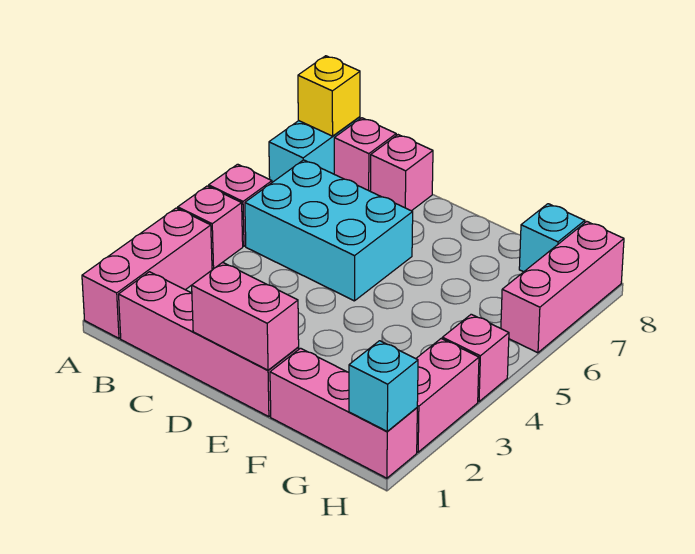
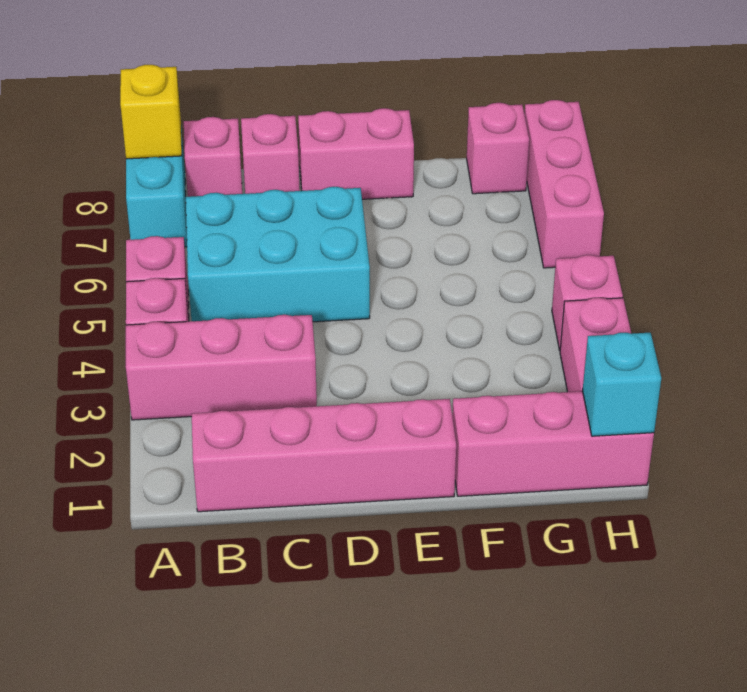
pink 1x3 brick [82,208,212,338] -> pink 1x3 brick turned to [126,315,317,420]
pink 1x2 brick [192,262,299,370] -> pink 1x2 brick moved to [298,108,414,199]
cyan 1x1 brick [519,204,585,272] -> pink 1x1 brick [467,103,529,194]

